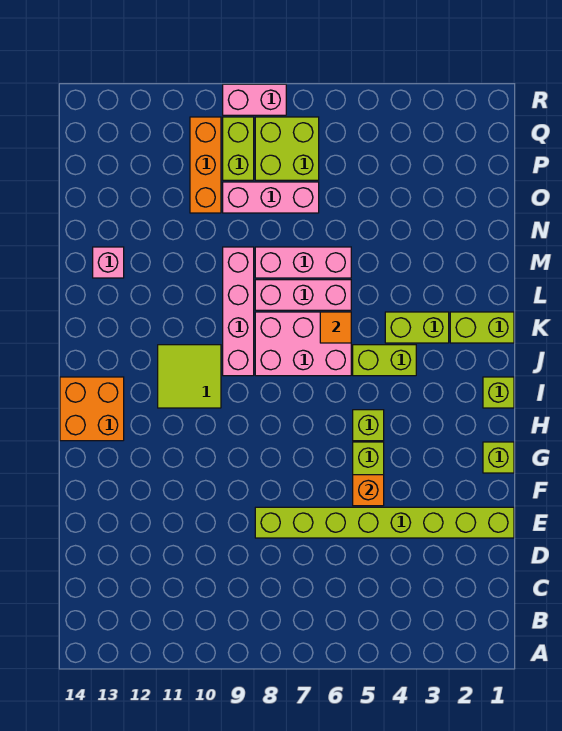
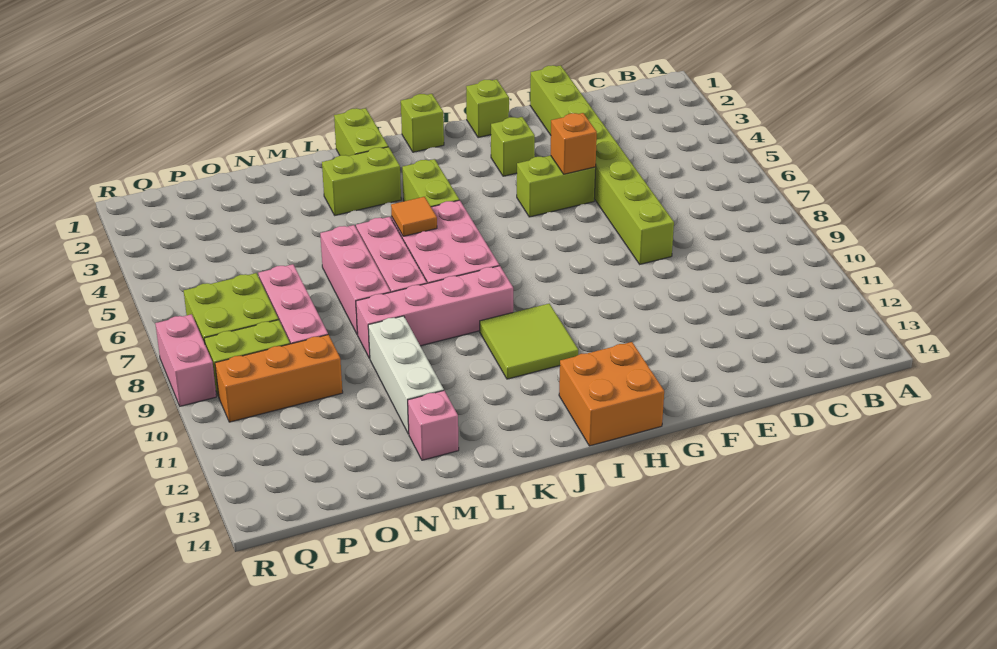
lime 1x1 brick [353,410,384,441] -> lime 1x1 brick moved to [491,117,535,176]
lime 1x2 brick [385,312,449,343] -> lime 1x2 brick turned to [322,147,401,215]
none -> white 1x3 brick [368,316,444,434]

